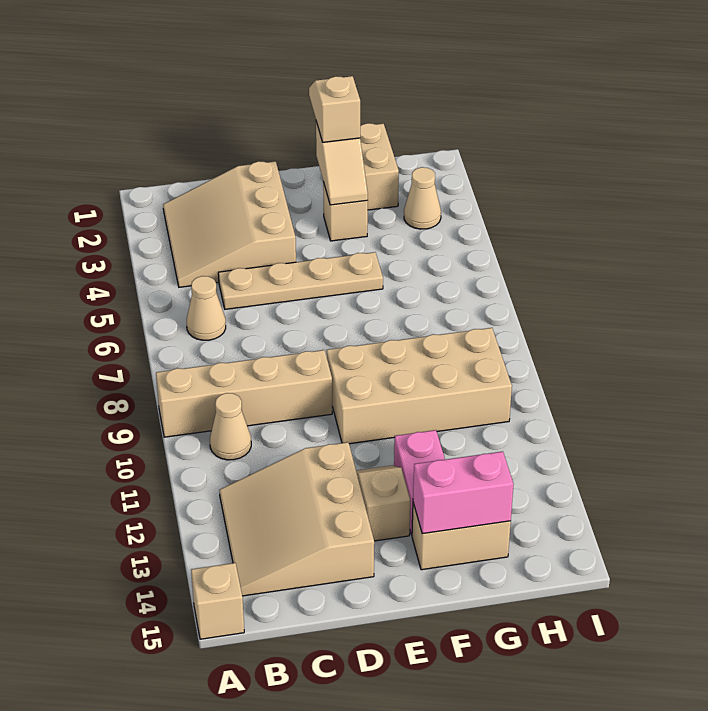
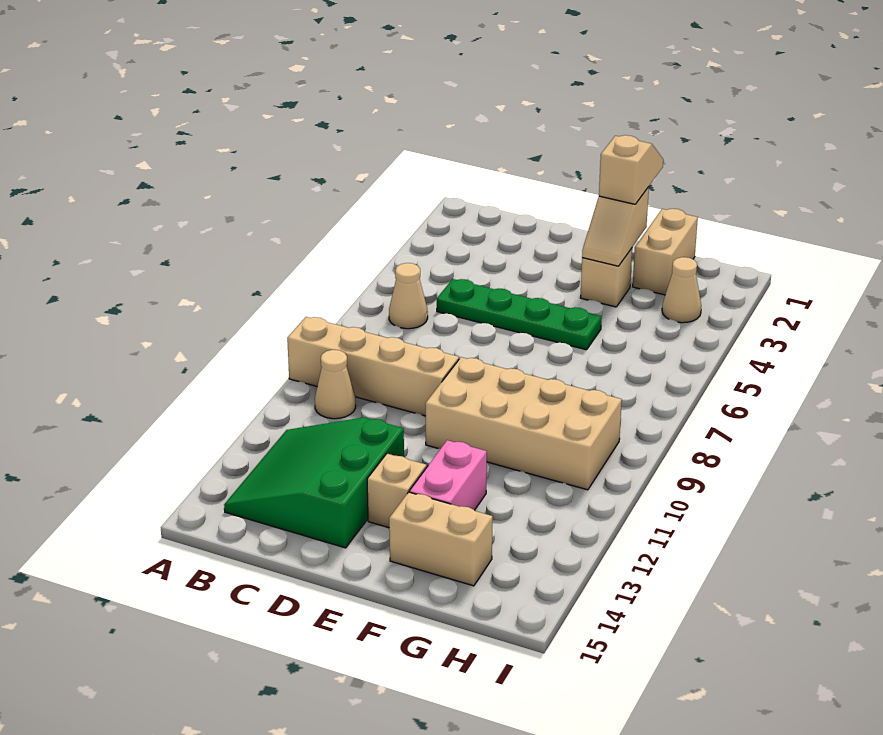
tan 1x1 brick [191,563,244,639] -> none
tan 3x3 slope [163,161,296,287] -> none
tan 3x3 slope [220,442,374,596] -> green 3x3 slope [224,417,404,548]
tan 1x4 plate [218,252,383,309] -> green 1x4 plate [437,279,602,350]
pink 1x2 brick [413,452,513,534] -> none

